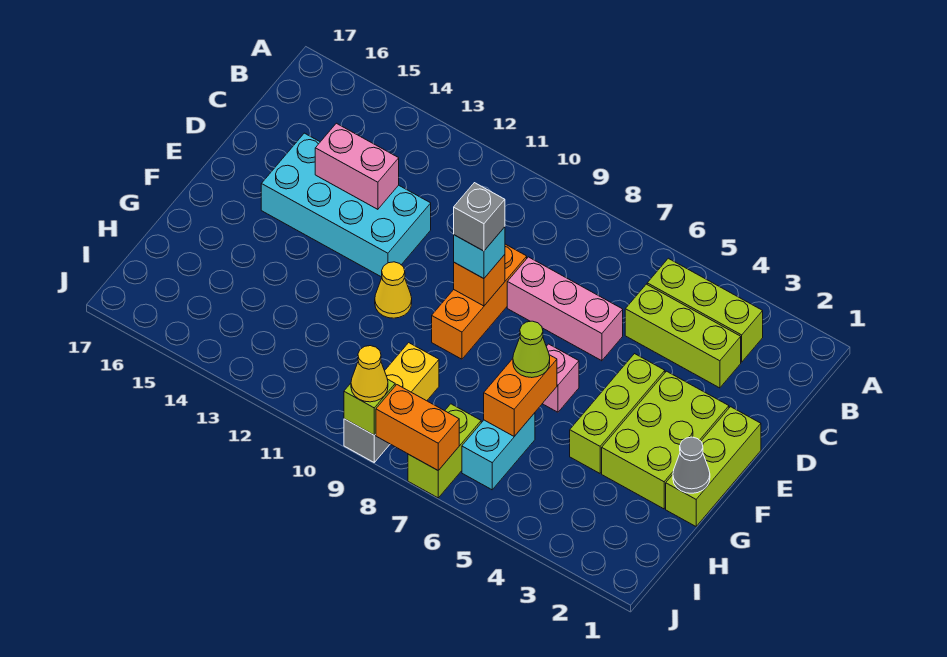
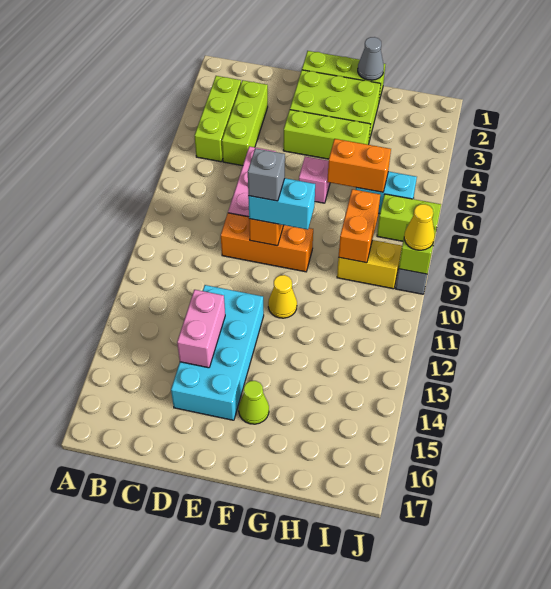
cyan 1x1 brick [454,227,505,279] -> cyan 1x2 brick [248,178,315,230]
lime 1x1 cone [513,321,550,378] -> lime 1x1 cone moved to [239,381,269,424]
orange 1x2 brick [376,385,459,470] -> orange 1x2 brick moved to [339,189,380,263]

